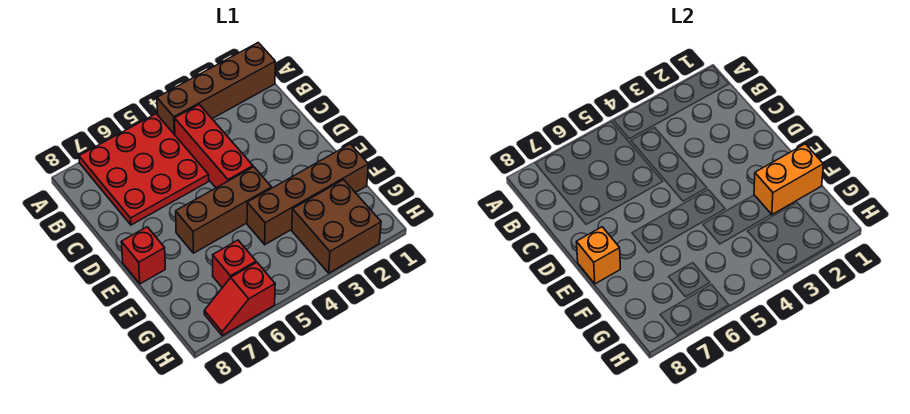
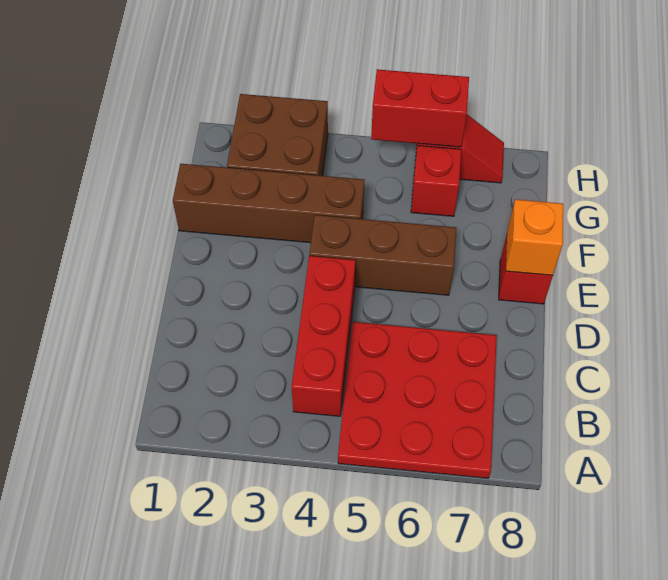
brown 1x4 brick [157,43,275,135] -> none
orange 1x2 brick [754,144,823,215] -> none
none -> red 1x2 brick [371,69,469,147]

